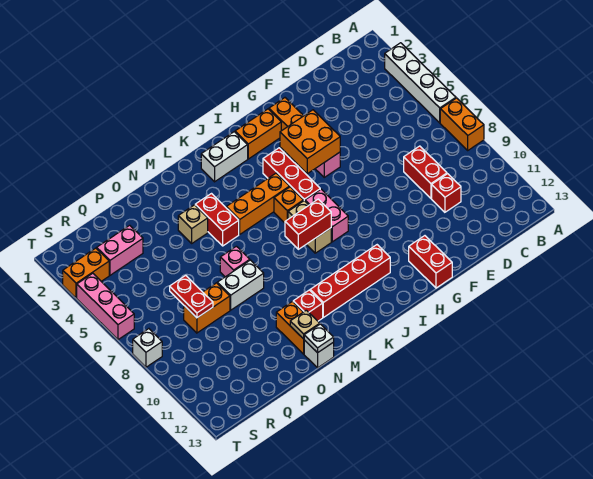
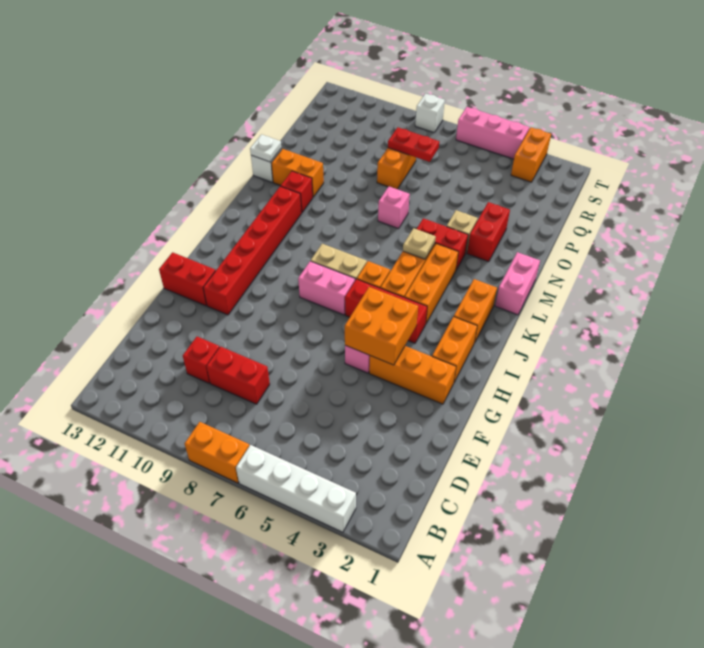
red 1x4 brick [310,245,390,317] -> red 1x6 brick [203,186,302,315]
white 1x2 brick [201,132,248,182] -> orange 1x2 brick [454,279,497,343]
none -> orange 1x3 brick [405,244,458,323]
red 1x2 brick [285,199,331,249] -> red 1x2 brick moved to [467,202,510,262]
white 1x2 brick [217,260,264,310] -> none
tan 1x1 plate [290,310,320,339] -> tan 1x1 plate moved to [403,228,436,259]
pink 1x2 brick [97,225,143,275] -> pink 1x2 brick moved to [495,252,540,315]

